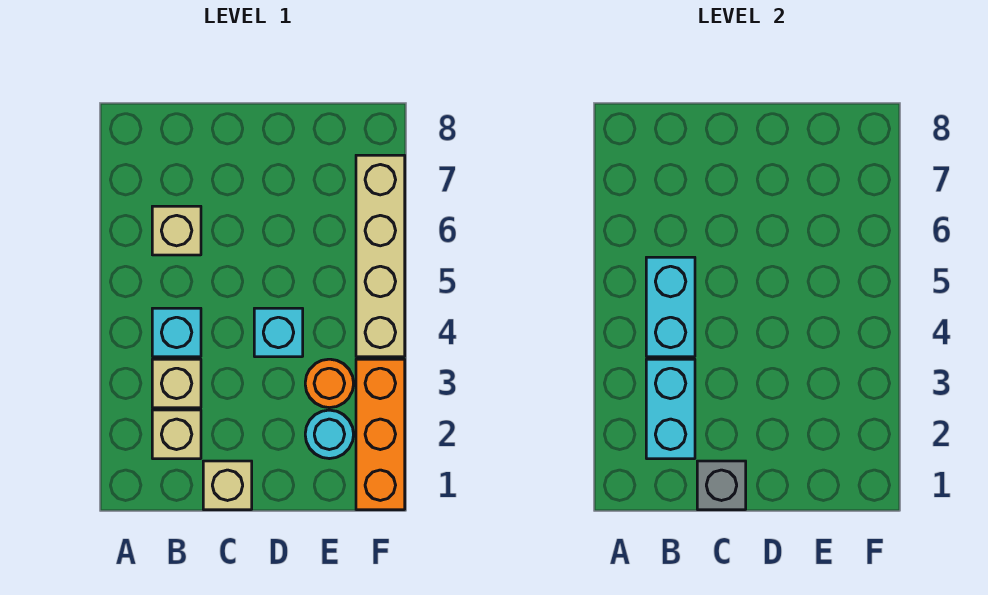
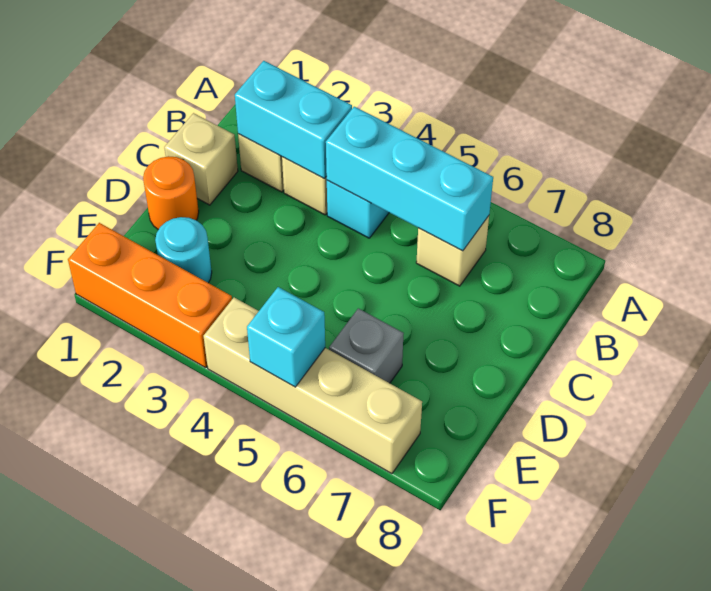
cyan 1x2 brick [646,257,695,357] -> cyan 1x3 brick [326,107,493,251]
grey 1x1 brick [697,461,746,510] -> grey 1x1 brick moved to [329,308,404,383]
cyan 1x1 brick [254,308,303,357] -> cyan 1x1 brick moved to [247,287,325,387]
orange 1x1 round brick [305,359,354,408] -> orange 1x1 round brick moved to [143,156,199,230]

